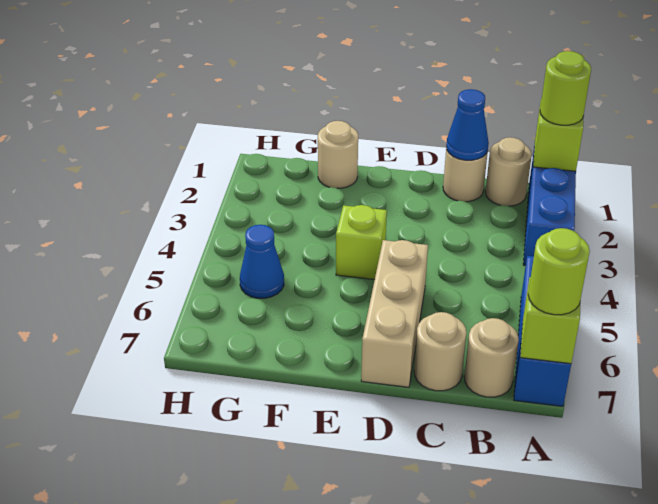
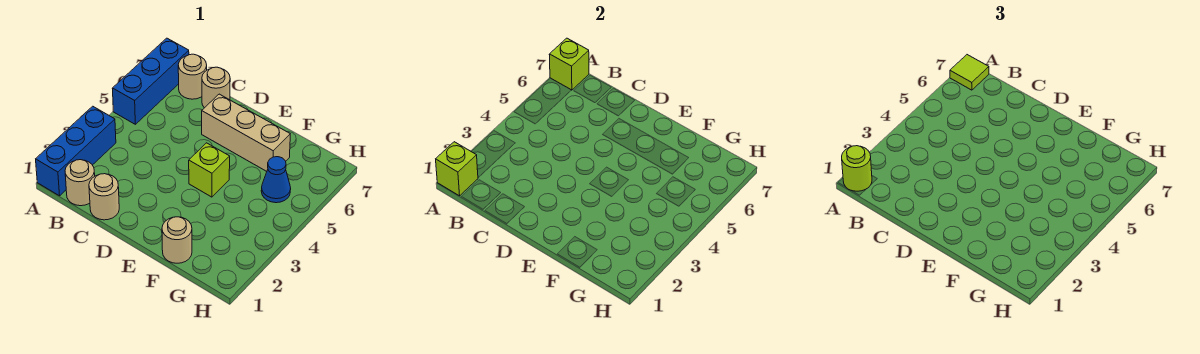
lime 1x1 round brick [528,228,590,315] -> lime 1x1 tile [950,55,989,90]
blue 1x1 cone [446,89,489,160] -> none
tan 1x3 brick [361,240,428,387] -> tan 1x3 brick turned to [202,94,290,171]

